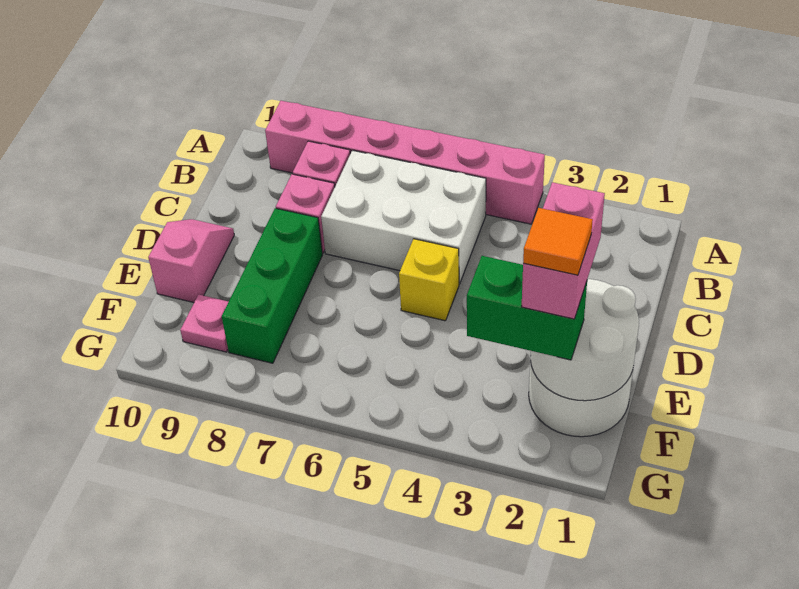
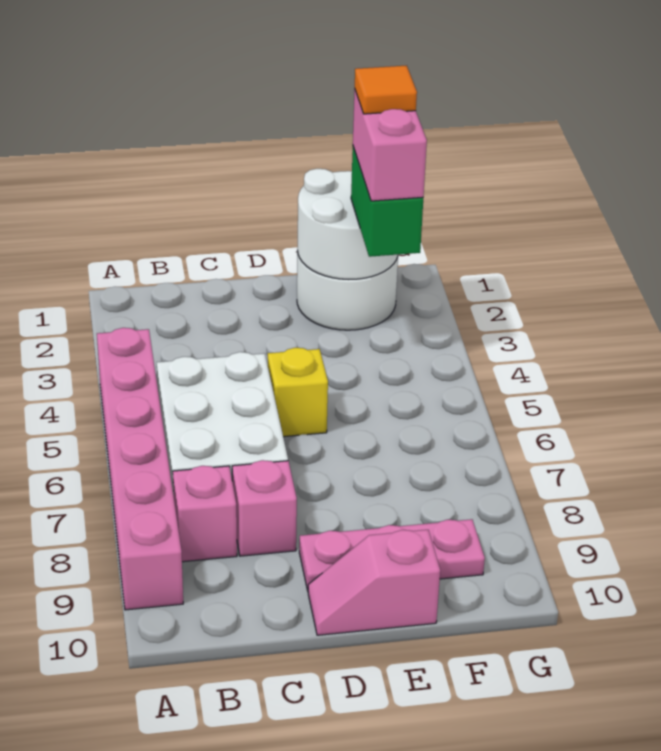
green 1x3 brick [222,208,322,363] -> none
pink 1x2 brick [522,182,605,319] -> pink 1x2 brick turned to [353,89,427,201]
pink 1x1 plate [180,295,228,352] -> pink 1x3 plate [299,519,485,590]

